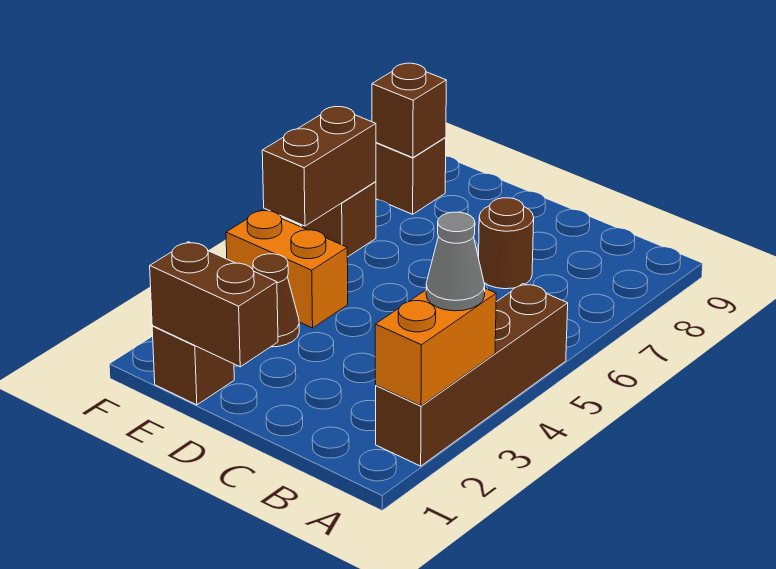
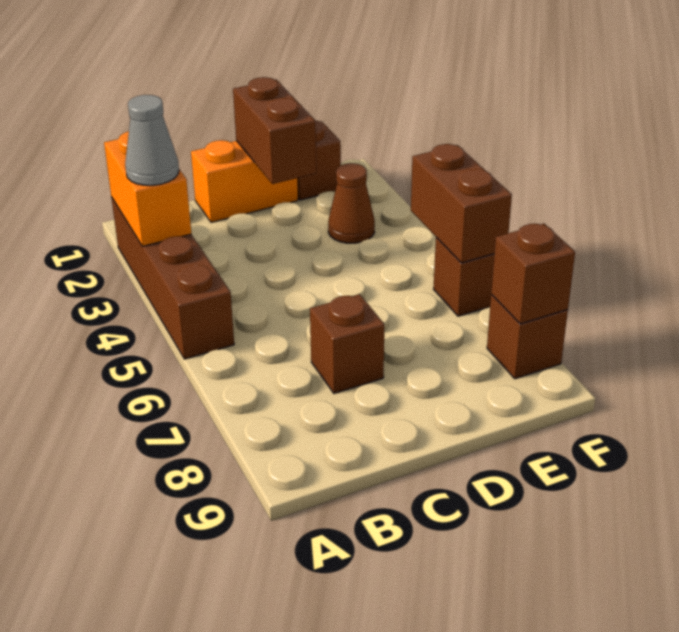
brown 1x1 round brick [479,198,534,289] -> brown 1x1 brick [310,294,384,394]
brown 1x2 brick [150,242,278,367] -> brown 1x2 brick turned to [233,77,316,184]
orange 1x2 brick [226,210,348,328] -> orange 1x2 brick moved to [191,140,298,222]

